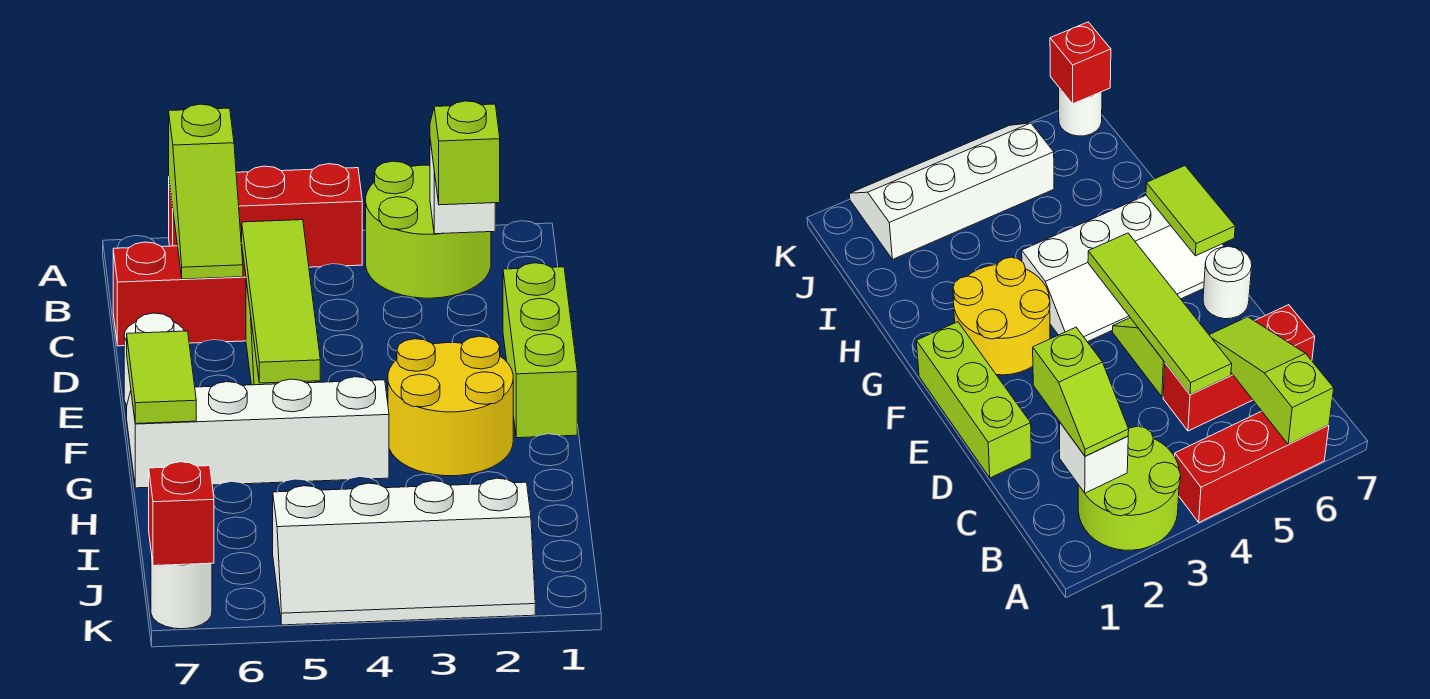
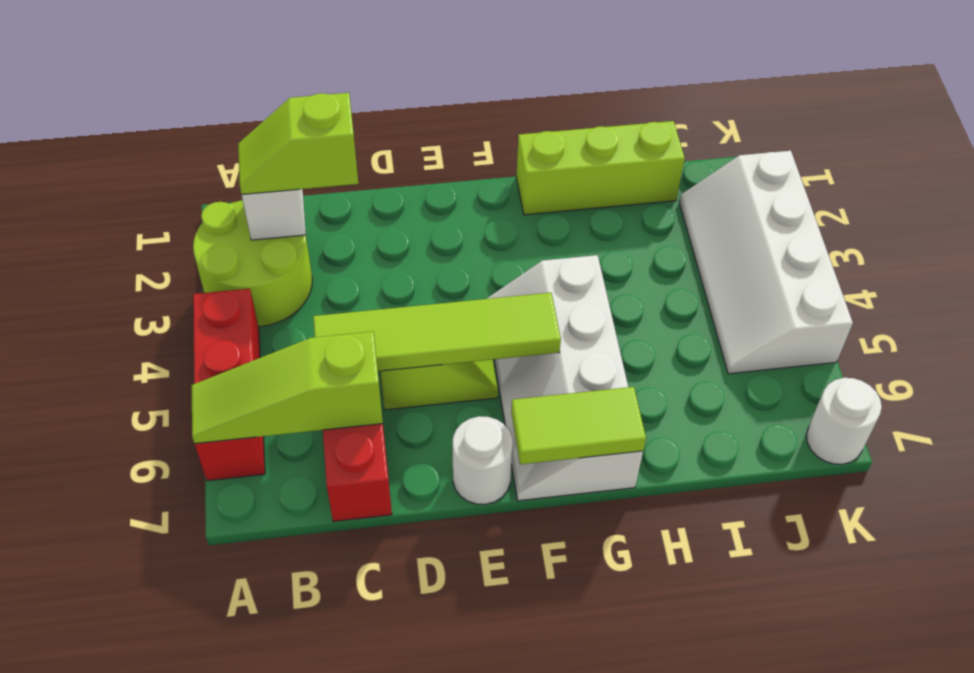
lime 1x3 slope [169,104,243,279] -> lime 1x3 slope turned to [192,332,383,444]
lime 1x3 brick [503,263,577,438] -> lime 1x3 brick moved to [516,121,685,215]
yellow 2x2 round brick [388,336,513,476] -> none
white 2x4 slope [273,478,535,625] -> white 2x4 slope turned to [679,151,853,374]
red 1x1 brick [149,462,214,566] -> none

